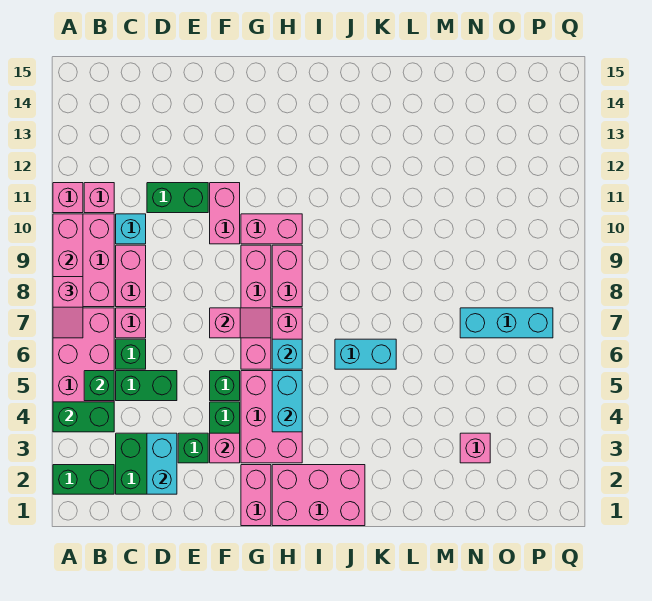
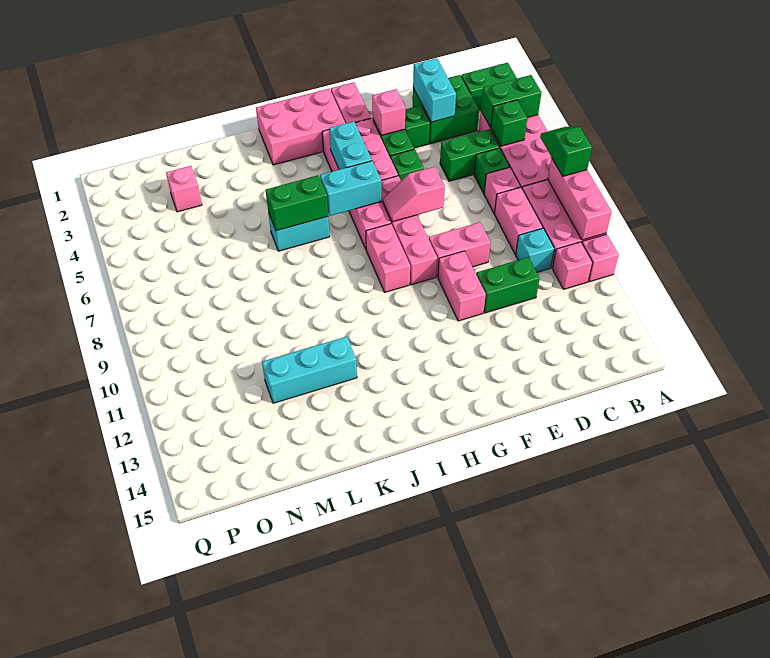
pink 1x2 slope [53,277,83,338] -> green 1x2 slope [540,127,592,176]
pink 1x2 brick [241,214,302,244] -> pink 1x2 brick moved to [429,222,491,277]
cyan 1x1 brick [272,339,302,369] -> cyan 1x2 brick [320,161,381,216]
none -> green 1x2 brick [266,175,328,231]
cyan 1x3 brick [460,308,553,338] -> cyan 1x3 brick moved to [262,337,357,403]

